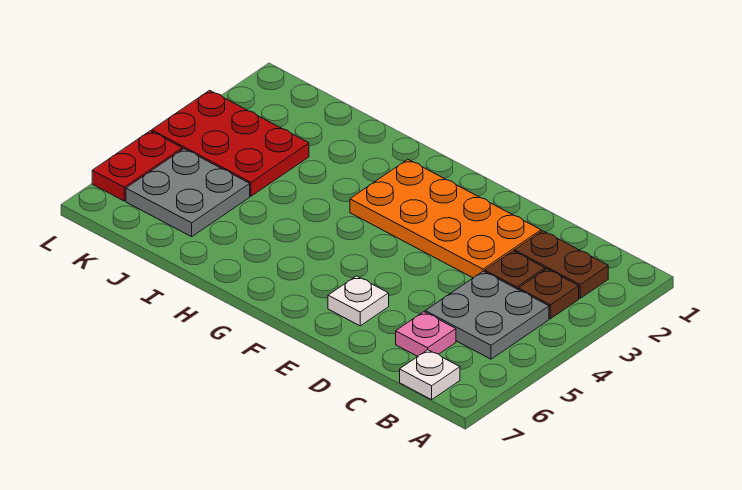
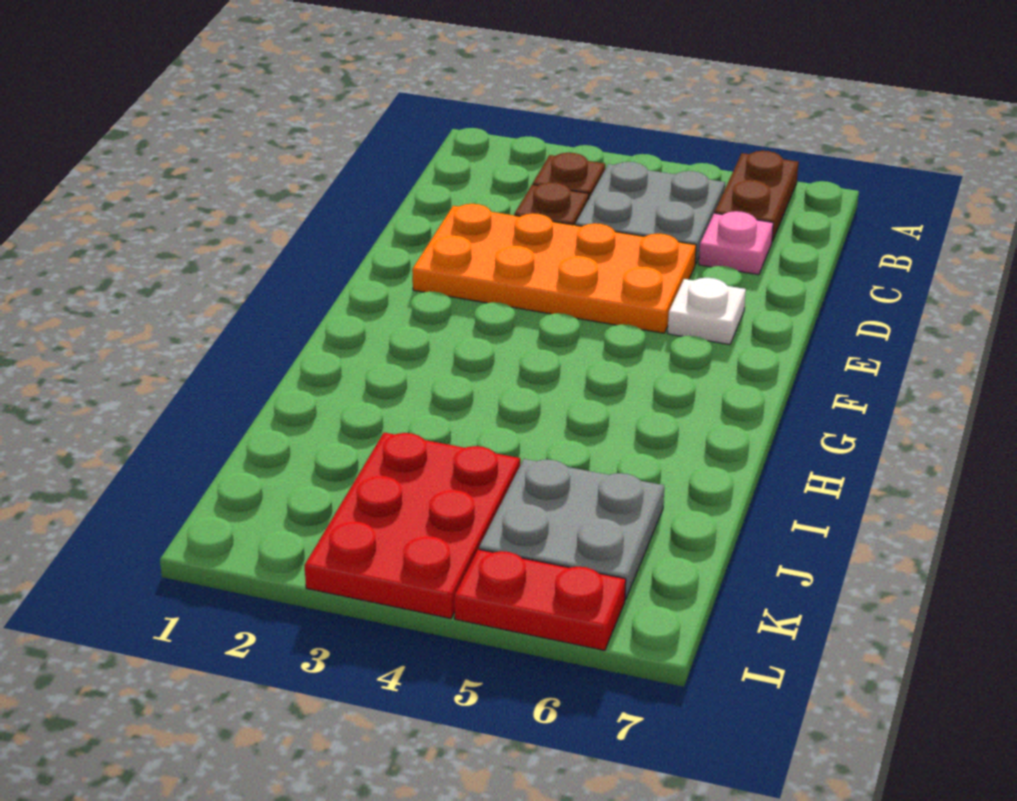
brown 1x2 plate [514,231,608,298] -> brown 1x2 plate moved to [715,151,799,241]
white 1x1 plate [400,350,460,400] -> none
orange 2x4 plate [350,159,541,278] -> orange 2x4 plate turned to [412,204,696,333]

